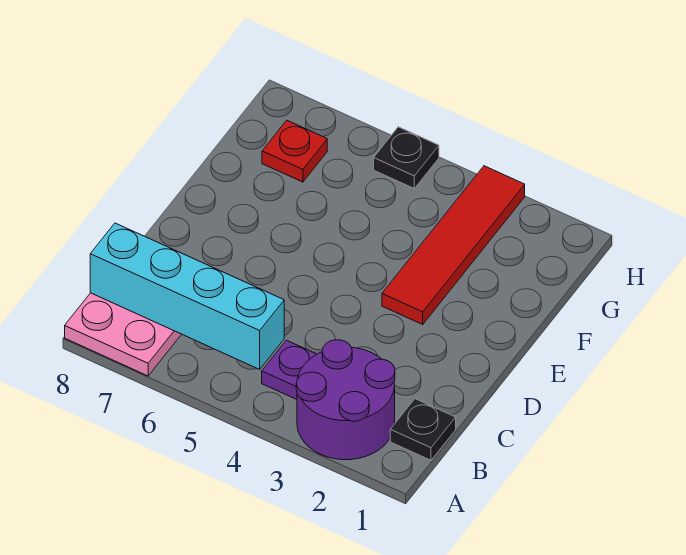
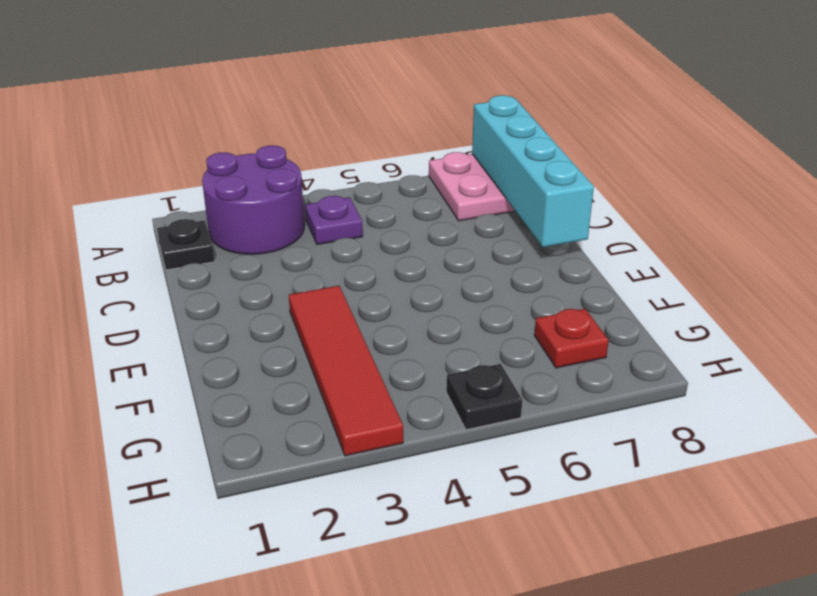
cyan 1x4 brick [90,223,284,369] -> cyan 1x4 brick turned to [472,95,594,247]

